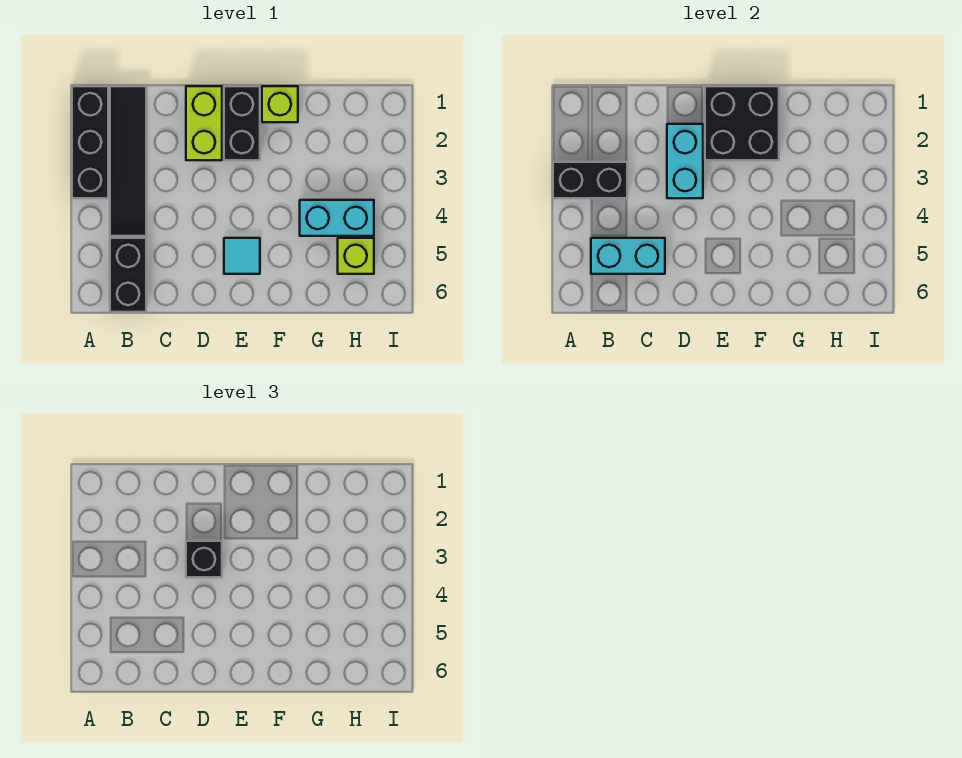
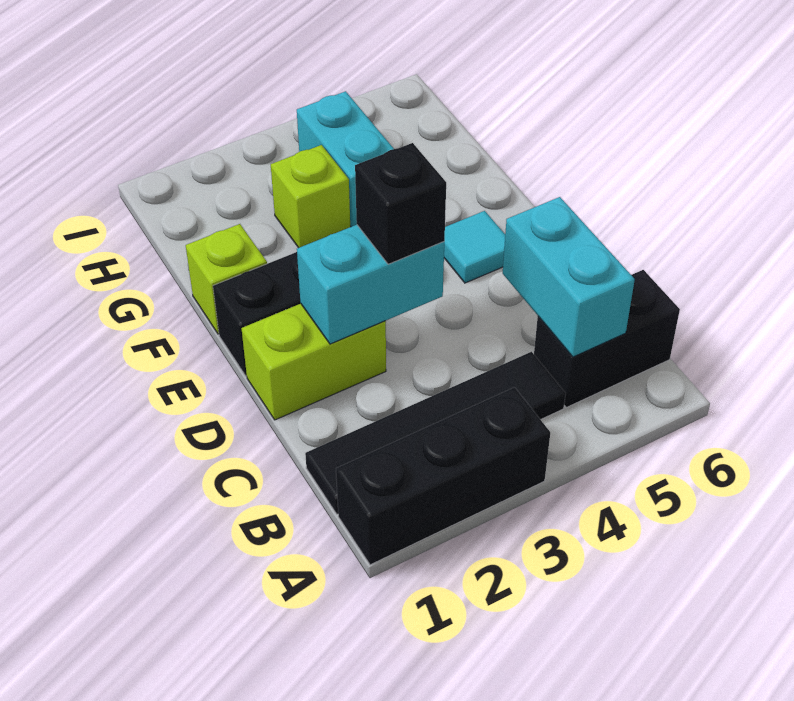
black 1x2 brick [553,162,627,198] -> none
black 2x2 brick [705,86,779,160] -> none
lime 1x1 brick [338,238,374,274] -> lime 1x1 brick moved to [271,145,350,248]

